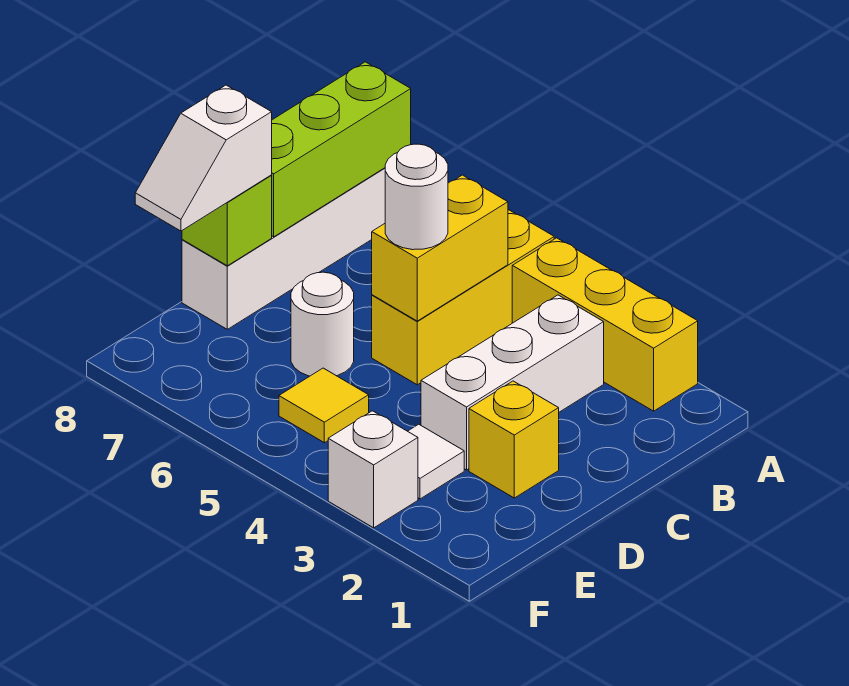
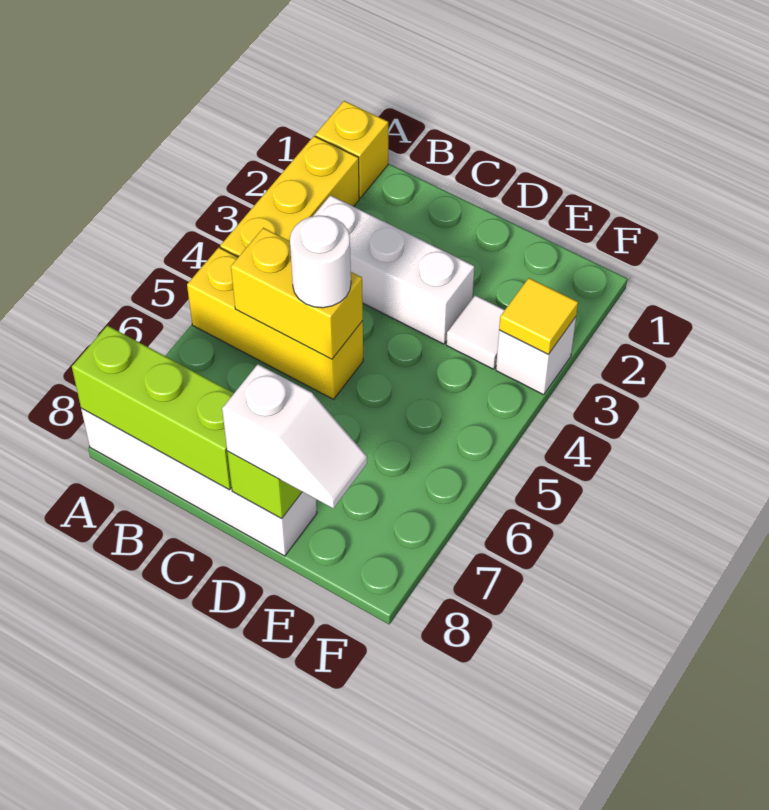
yellow 1x1 brick [469,381,559,498] -> yellow 1x1 brick moved to [315,101,388,198]
white 1x1 round brick [291,272,354,376] -> none
yellow 1x1 tile [279,368,369,443] -> yellow 1x1 tile moved to [499,278,578,354]

